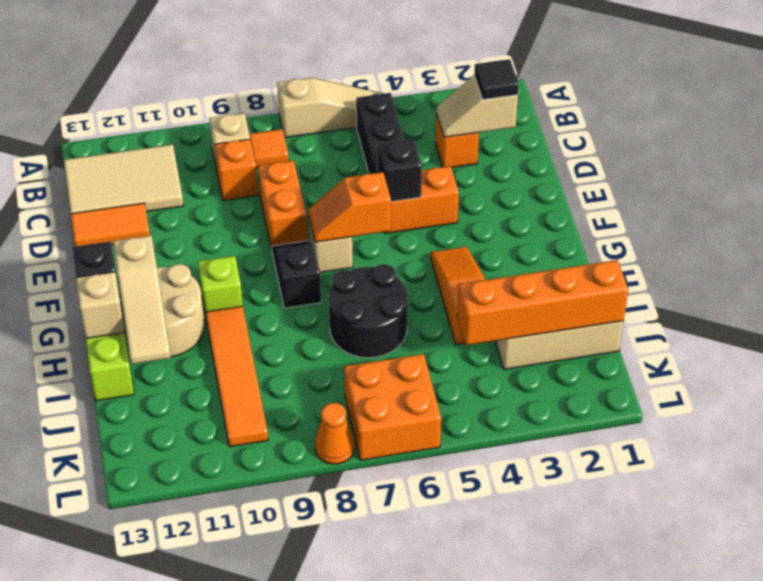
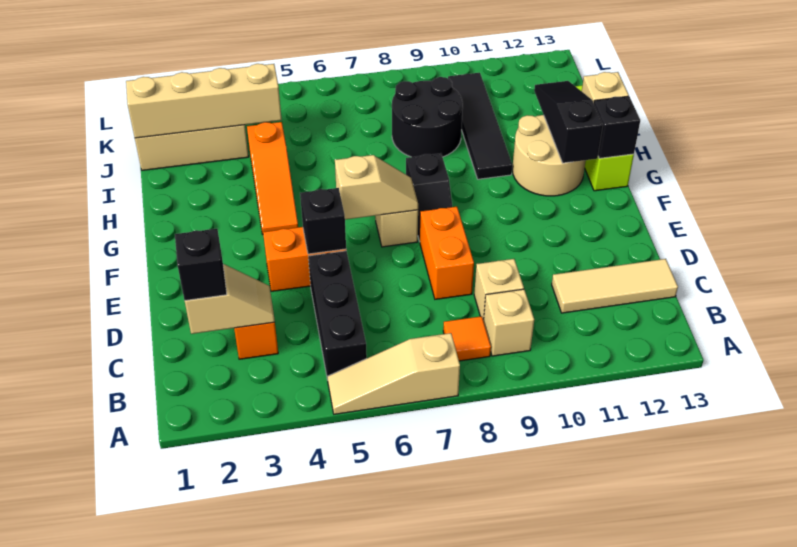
tan 2x3 tile [64,144,183,214] -> tan 1x3 tile [552,259,678,313]
black 1x1 tile [474,59,519,100] -> black 1x1 brick [175,229,227,301]
orange 1x1 brick [215,139,258,200] -> tan 1x1 brick [474,259,524,321]
orange 1x2 tile [71,203,150,247] -> none
orange 1x2 slope [308,172,391,242] -> tan 1x2 slope [335,155,418,219]
lime 1x1 brick [198,256,243,317] -> none
tan 1x3 slope [113,236,171,364] -> black 1x3 slope [534,81,603,163]
black 2x2 round brick [329,264,408,358] -> black 2x2 round brick moved to [392,77,463,157]
orange 1x4 tile [205,306,268,447] -> black 1x4 tile [448,73,512,179]
orange 1x4 brick [457,260,628,345] -> tan 1x4 brick [126,64,282,138]
orange 2x2 brick [344,354,441,460] -> none
orange 1x1 cone [315,403,355,464] -> none

